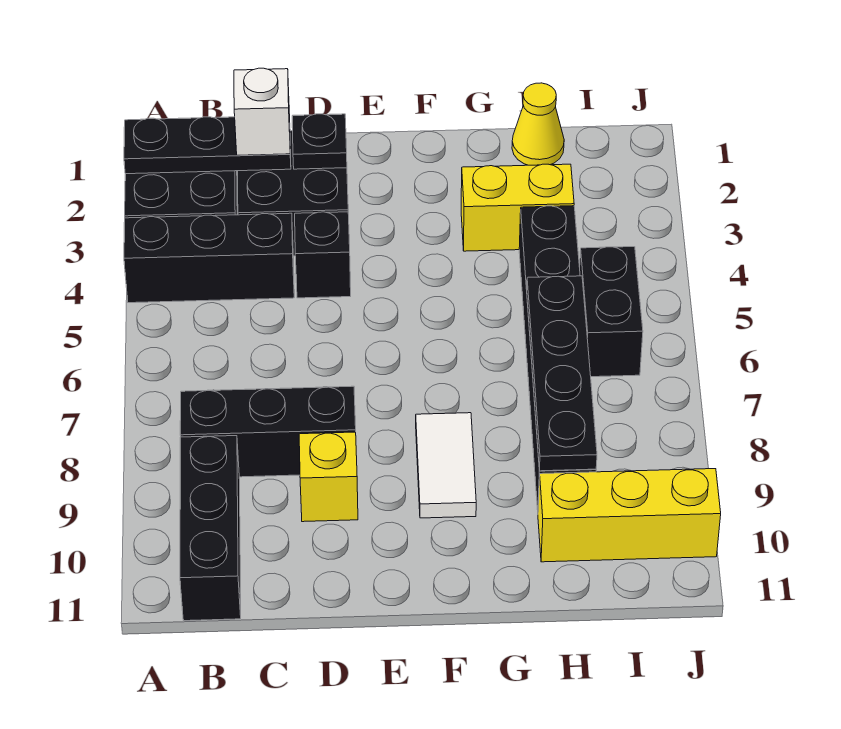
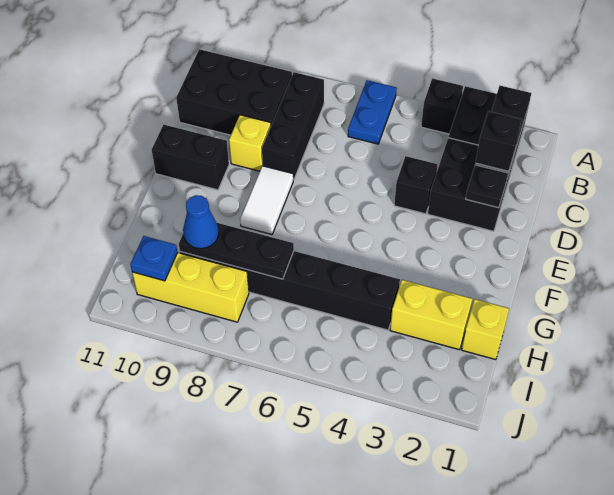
black 1x3 brick [124,213,294,303] -> black 1x1 brick [421,78,463,134]
none -> blue 1x2 plate [348,80,397,144]
black 1x3 brick [180,436,241,621] -> black 2x3 brick [176,49,292,135]
white 1x1 brick [234,68,290,155] -> black 1x1 brick [476,111,522,171]
white 1x2 tile [416,413,476,518] -> white 1x2 tile turned to [240,166,293,234]
yellow 1x2 brick [461,164,574,251] -> yellow 1x2 brick turned to [390,280,472,350]
yellow 1x1 cone [512,83,564,165] -> yellow 1x1 brick [462,299,509,360]
black 1x4 plate [527,276,597,471] -> black 1x3 plate [179,223,294,279]
none -> blue 1x1 cone [183,195,219,249]
yellow 1x3 brick [538,469,721,562] -> yellow 1x3 brick turned to [132,253,249,322]
black 1x2 brick [580,247,643,377] -> black 1x2 brick moved to [152,125,229,190]
none -> blue 1x1 plate [130,236,178,281]

